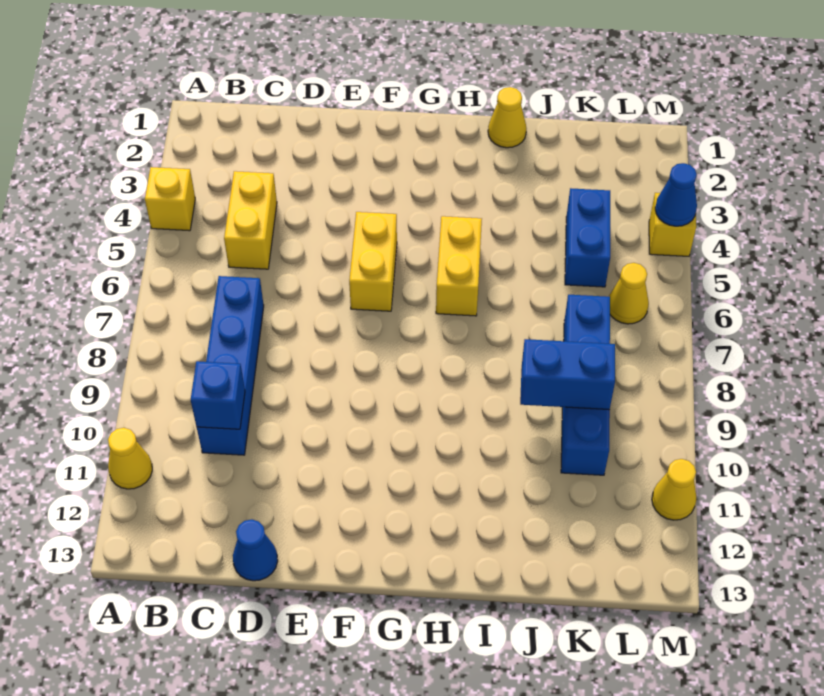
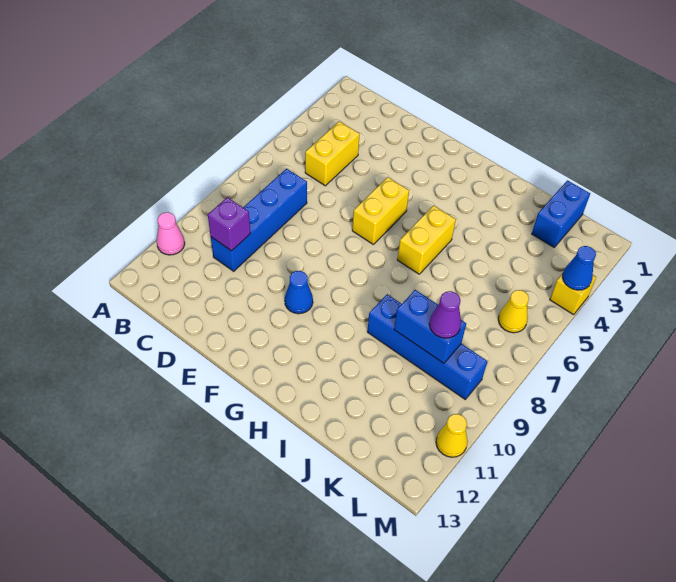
yellow 1x1 brick [145,167,195,231] -> none
yellow 1x1 cone [108,428,152,489] -> pink 1x1 cone [157,212,185,255]
blue 1x1 brick [191,361,245,429] -> purple 1x1 brick [208,197,251,251]
blue 1x1 cone [233,520,278,581] -> blue 1x1 cone moved to [285,271,313,314]
yellow 1x1 cone [488,87,527,148] -> none
blue 1x2 brick [565,188,610,287] -> blue 1x2 brick moved to [532,180,590,247]
blue 1x4 brick [561,295,610,475] -> blue 1x4 brick turned to [367,294,487,399]
none -> purple 1x1 cone [429,291,461,338]

